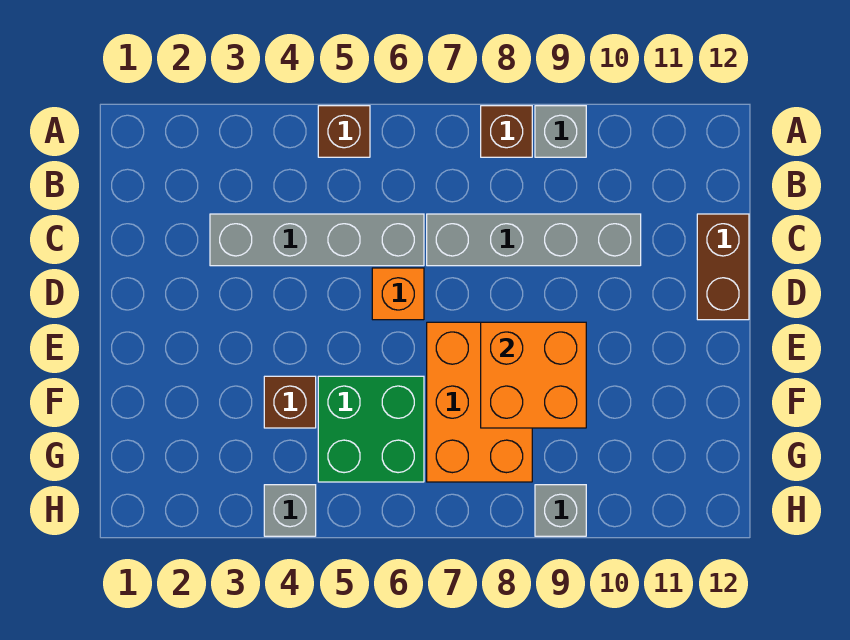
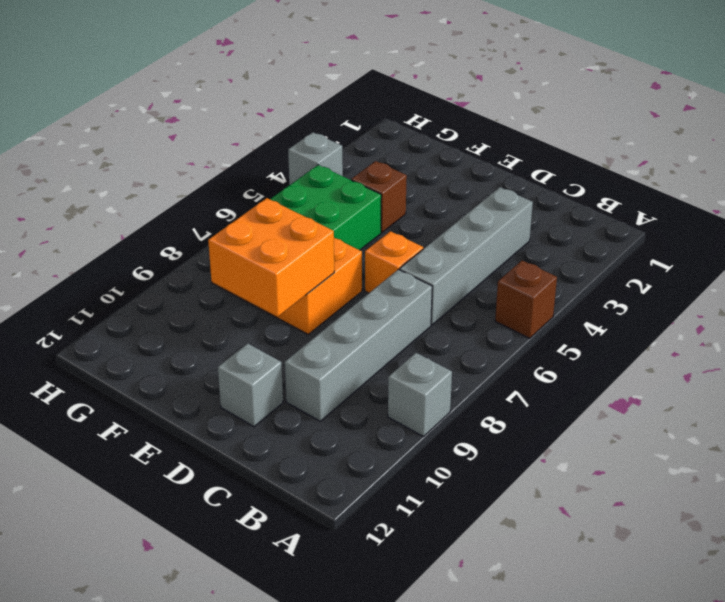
brown 1x1 brick [481,106,532,157] -> none
brown 1x2 brick [697,214,749,320] -> none
grey 1x1 brick [535,485,586,536] -> grey 1x1 brick moved to [218,343,283,427]

